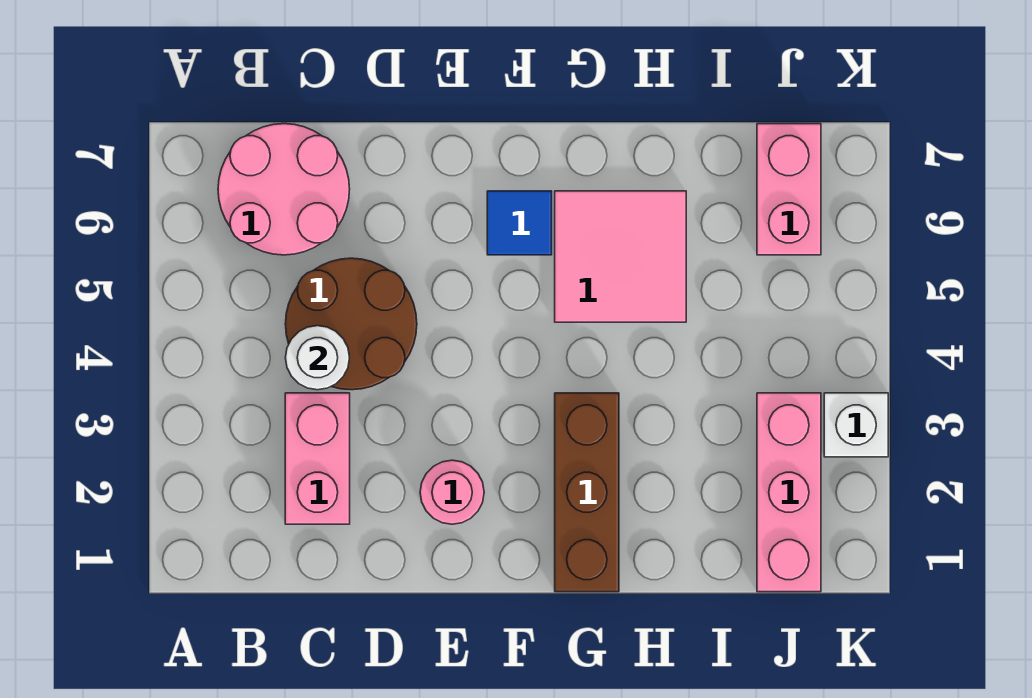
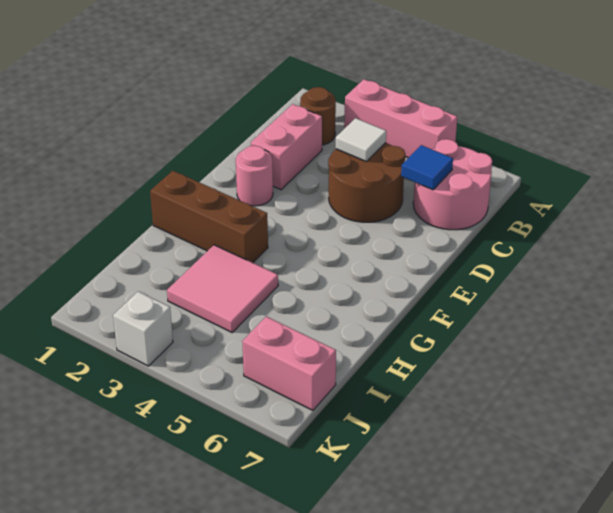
none -> brown 1x1 round brick [300,87,336,145]
pink 1x2 brick [285,393,350,524] -> pink 1x2 brick turned to [251,104,322,190]
white 1x1 round brick [285,326,350,390] -> white 1x1 tile [336,118,386,162]
blue 1x1 tile [487,191,552,255] -> blue 1x1 tile moved to [401,145,453,190]
pink 2x2 tile [555,191,686,322] -> pink 2x2 tile moved to [167,245,278,332]
pink 1x3 brick [757,393,821,592] -> pink 1x3 brick moved to [344,79,457,158]

